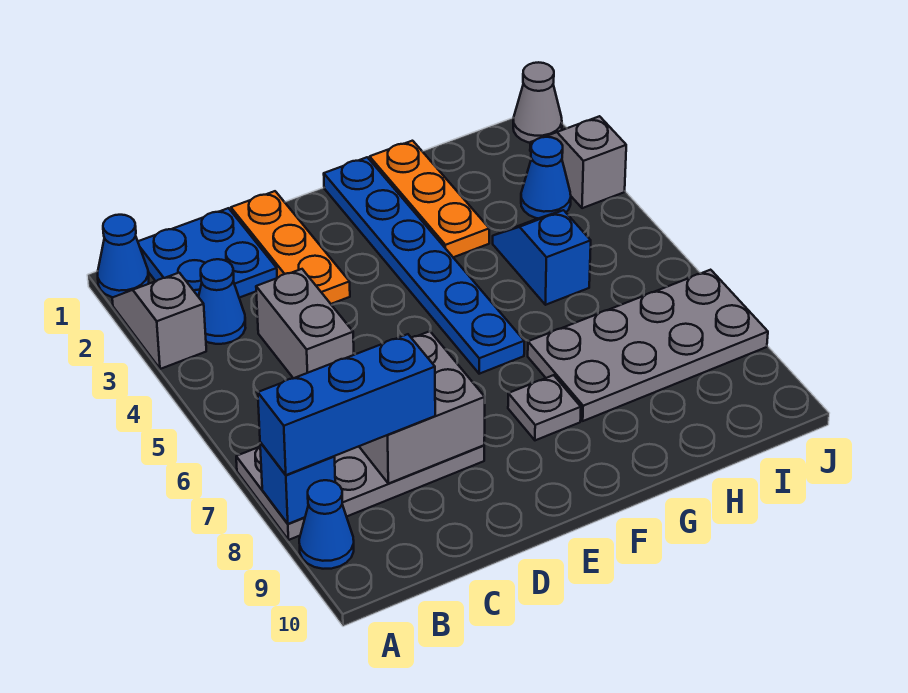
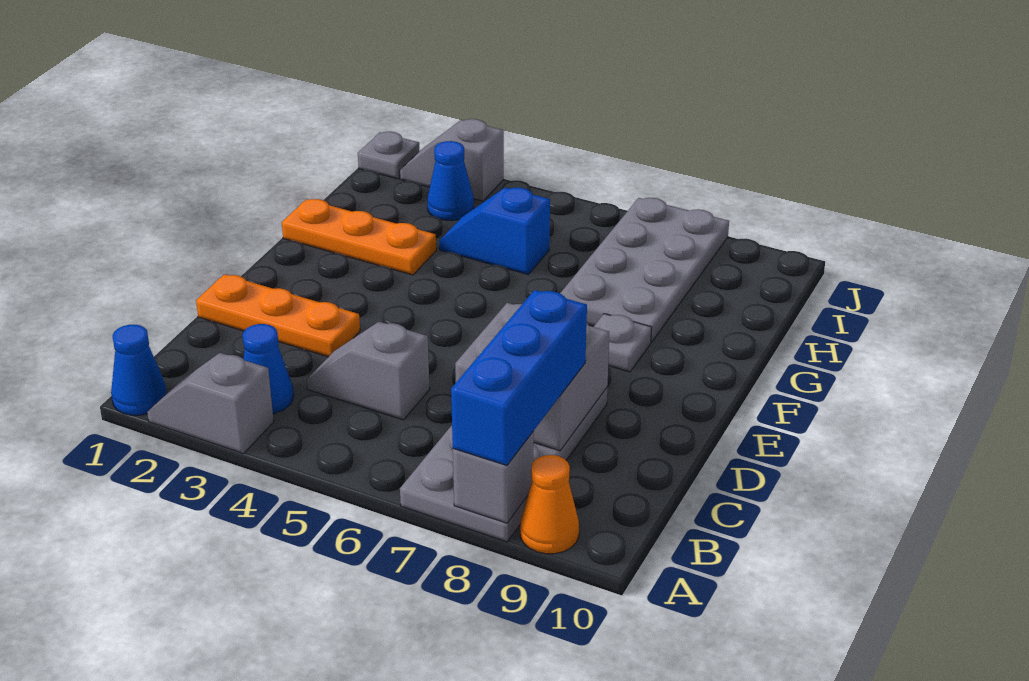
blue 1x1 brick [260,442,335,524] -> grey 1x1 brick [453,432,534,523]
blue 1x1 cone [299,480,354,569] -> orange 1x1 cone [520,455,579,554]
blue 2x2 plate [138,208,277,298] -> none
grey 1x2 brick [256,269,354,378] -> grey 1x2 slope [307,322,430,420]
blue 1x6 plate [324,157,524,374] -> none
grey 1x1 cone [513,62,562,143] -> grey 1x1 plate [358,132,419,179]

